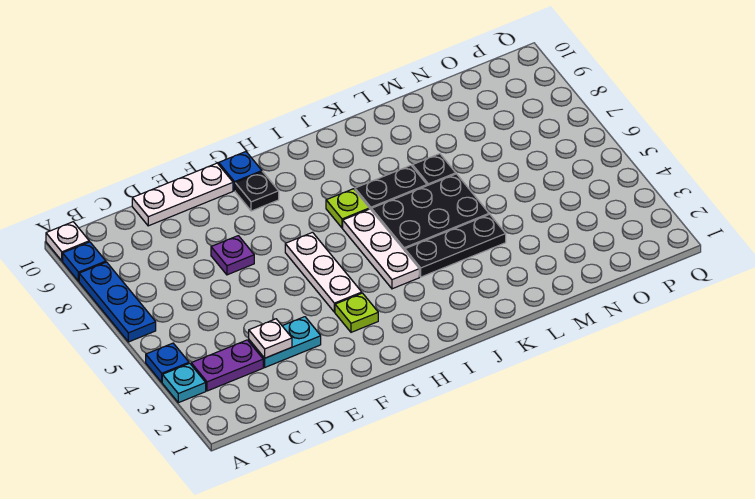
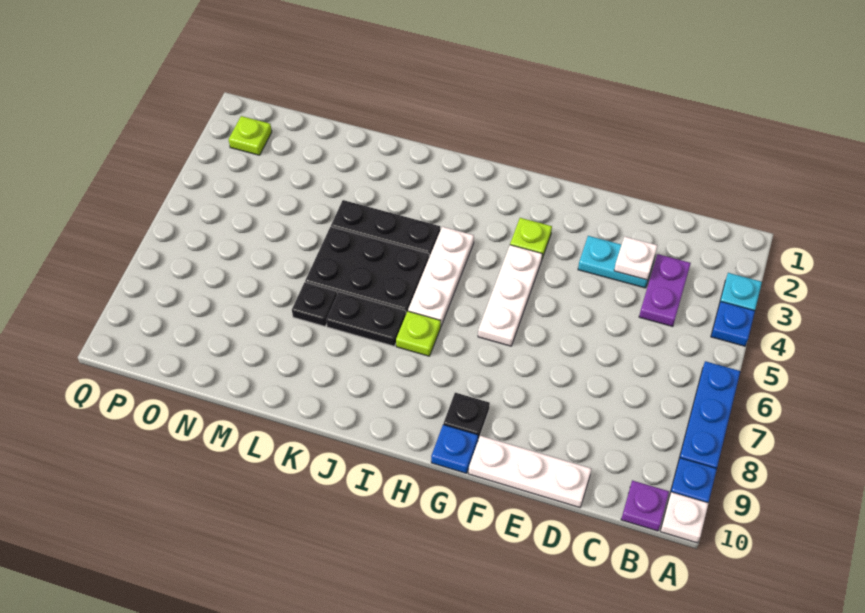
purple 1x2 plate [191,340,263,391] -> purple 1x2 plate turned to [639,254,691,327]
purple 1x1 plate [211,236,254,275] -> purple 1x1 plate moved to [621,480,669,531]
none -> lime 1x1 plate [229,116,272,155]

